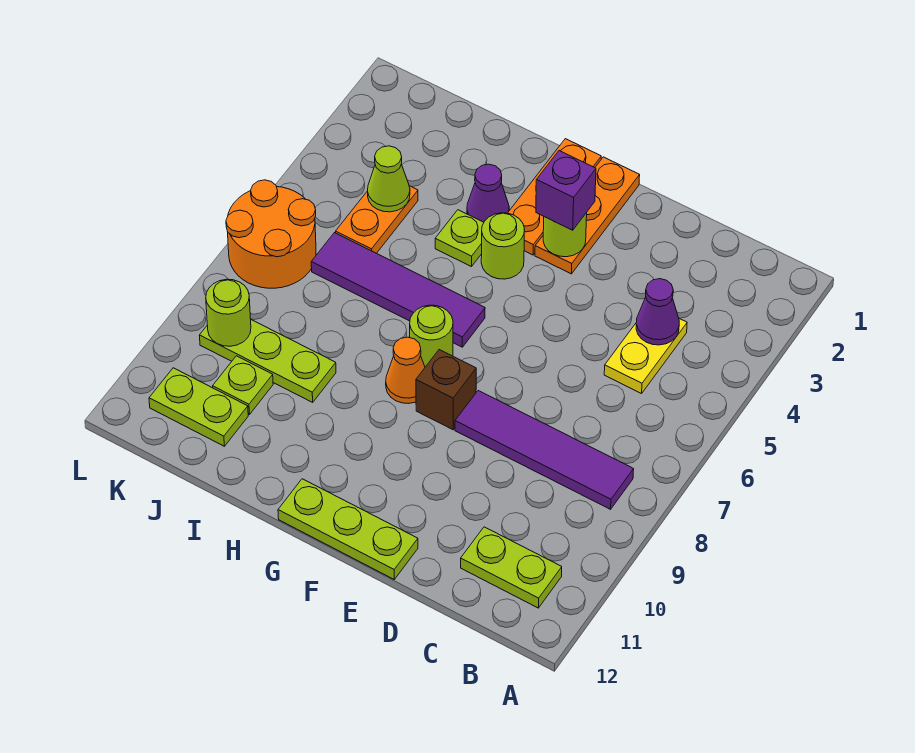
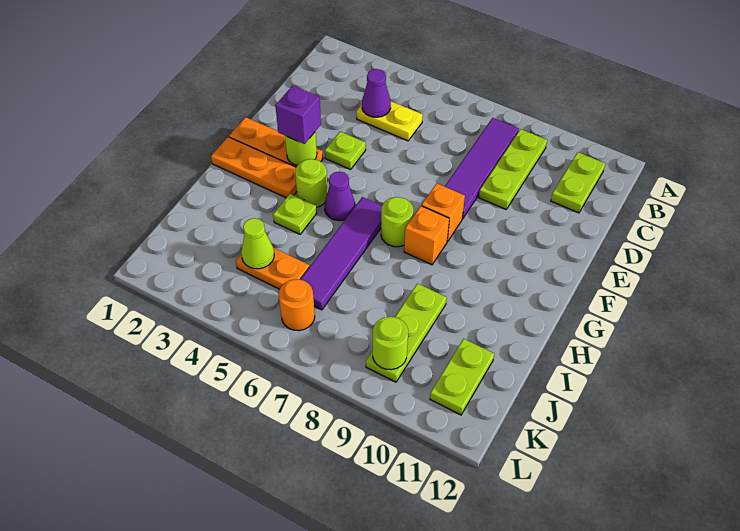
lime 1x3 plate [278,479,418,579] -> lime 1x3 plate moved to [479,129,547,209]
brown 1x1 brick [416,350,476,430] -> orange 1x1 brick [422,183,465,241]
orange 1x1 cone [386,337,425,403] -> orange 1x1 brick [404,206,449,265]
purple 1x1 cone [467,164,509,222] -> purple 1x1 cone moved to [325,171,355,221]
lime 1x1 plate [213,356,273,415] -> lime 1x1 plate moved to [325,132,366,170]
orange 2x2 round brick [226,180,316,288] -> orange 1x1 round brick [279,279,315,331]

